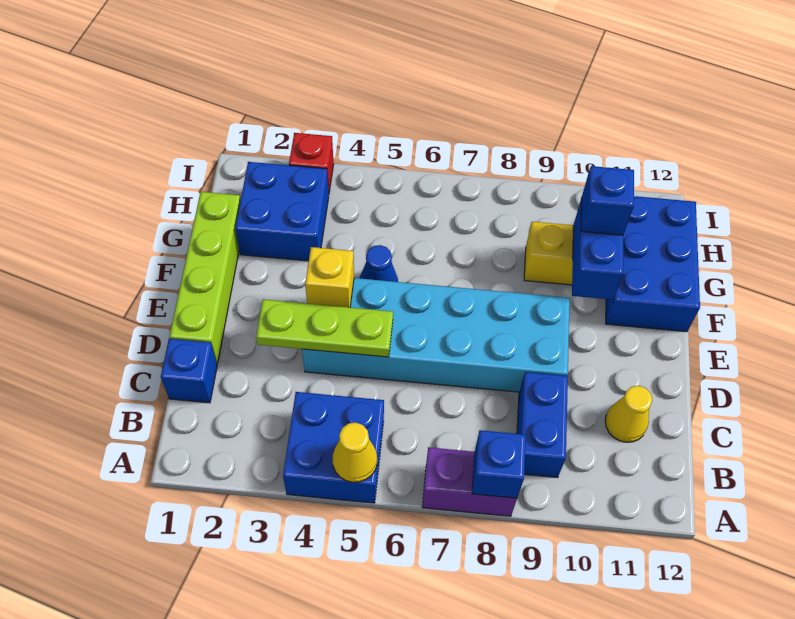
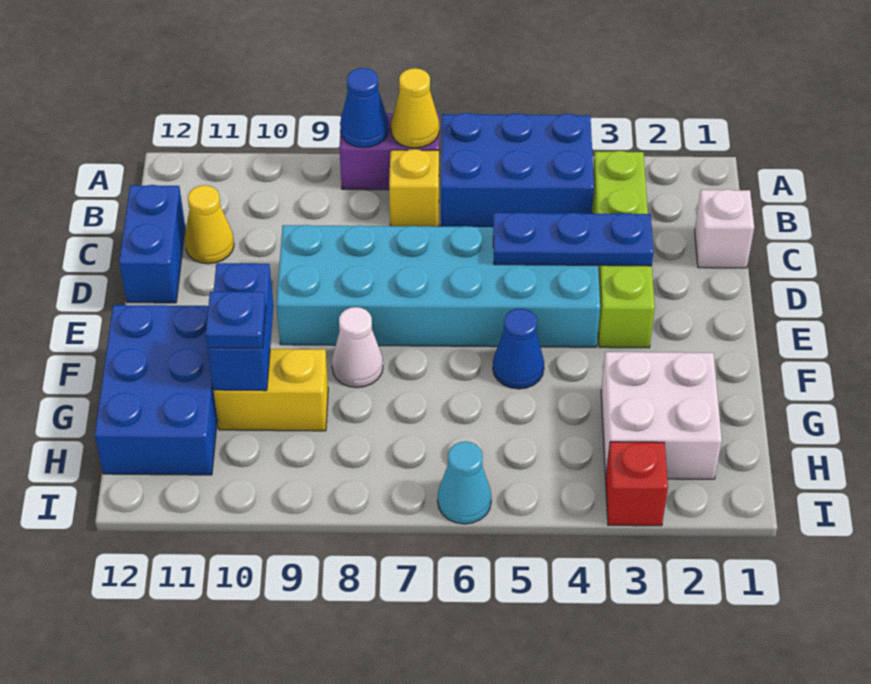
blue 2x2 brick [283,392,384,503] -> blue 2x3 brick [441,113,594,227]
yellow 1x1 cone [332,423,377,482] -> yellow 1x1 cone moved to [391,68,439,148]
blue 1x1 brick [472,430,526,498] -> blue 1x1 cone [340,68,389,148]
blue 1x2 brick [517,372,568,478] -> blue 1x2 brick moved to [119,185,185,303]
blue 1x1 brick [161,339,217,403] -> white 1x1 brick [695,189,754,268]
lime 1x4 brick [169,192,241,363] -> lime 1x4 brick moved to [592,151,655,348]
lime 1x3 plate [256,299,393,357] -> blue 1x3 plate [493,212,654,266]
yellow 1x1 brick [305,247,354,307] -> yellow 1x1 brick moved to [389,149,439,227]
none -> white 1x1 cone [332,307,383,388]
blue 2x2 brick [235,162,329,261] -> white 2x2 brick [601,352,722,479]
blue 1x1 brick [581,166,634,235] -> blue 1x1 plate [206,292,266,348]
none -> cyan 1x1 cone [438,442,491,524]

